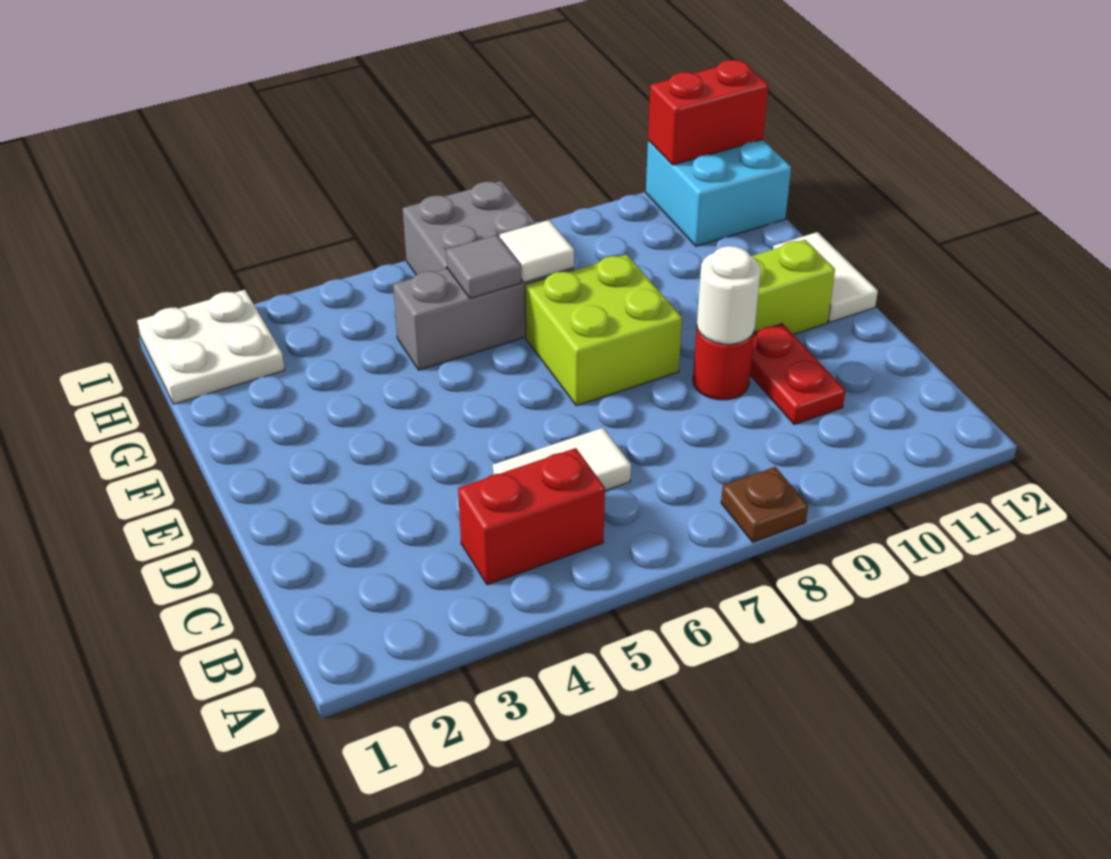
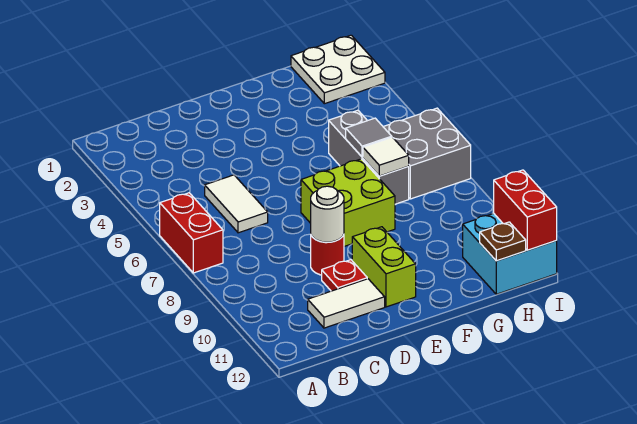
brown 1x1 plate [721,467,808,542] -> brown 1x1 plate moved to [480,222,526,261]
red 1x2 brick [458,448,605,585] -> red 1x2 brick moved to [160,193,223,273]
red 1x2 plate [750,323,845,425] -> red 1x1 plate [322,260,367,291]
white 1x2 tile [773,232,878,322] -> white 1x2 tile moved to [308,279,385,328]

